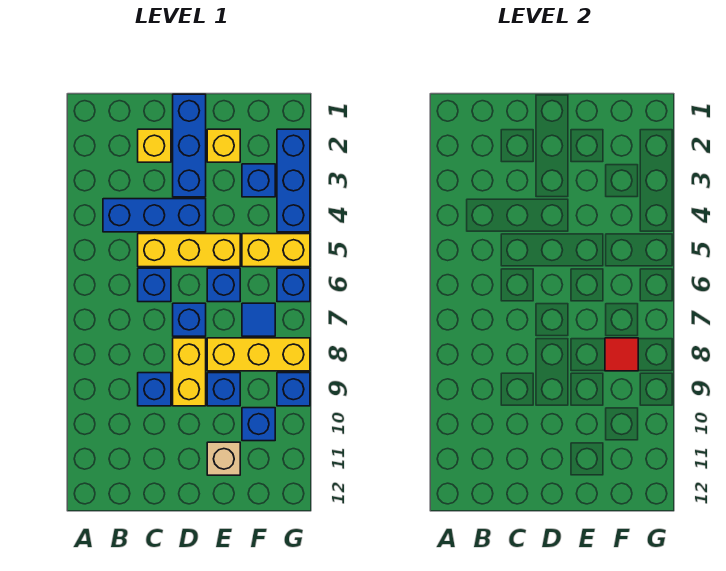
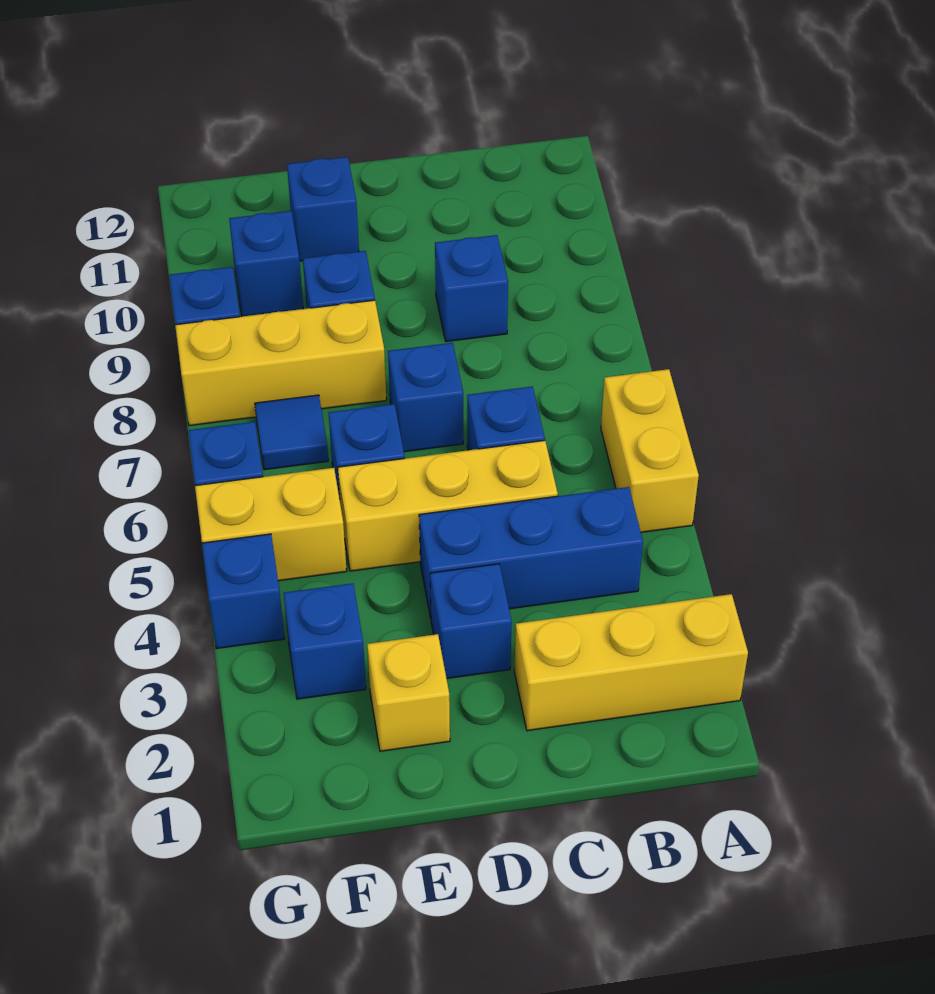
yellow 1x1 brick [138,129,171,162] -> yellow 1x3 brick [514,594,748,731]
blue 1x3 brick [173,94,206,197] -> blue 1x1 brick [430,564,512,678]
yellow 1x2 brick [173,338,206,406] -> yellow 1x2 brick moved to [601,369,699,532]
tan 1x1 brick [207,442,240,475] -> blue 1x1 brick [287,157,359,261]
red 1x1 tile [605,338,638,371] -> none
blue 1x3 brick [277,129,310,232] -> blue 1x1 brick [202,534,285,649]

